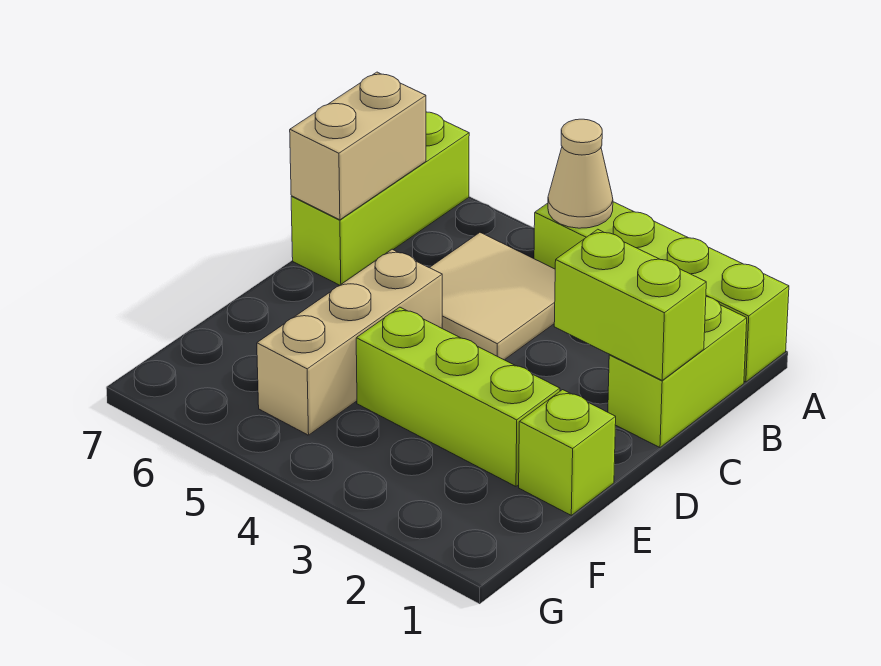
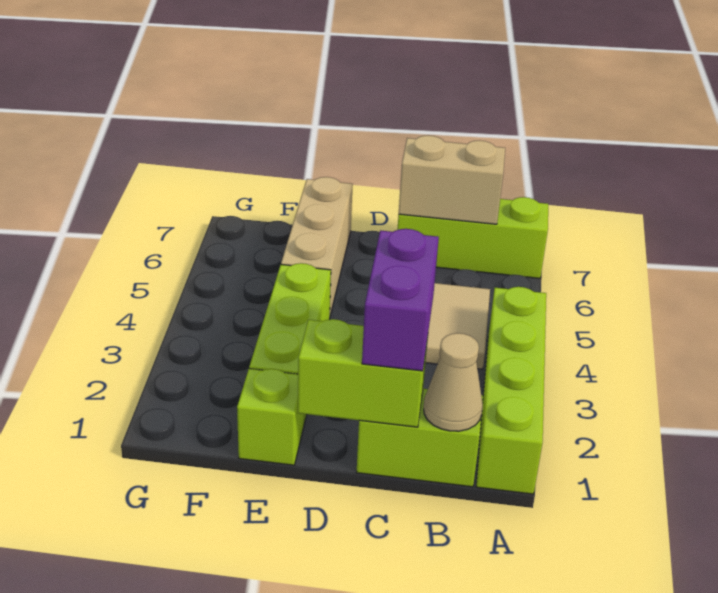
tan 1x1 cone [548,119,613,228] -> tan 1x1 cone moved to [424,333,483,431]
lime 1x2 brick [554,229,706,380] -> lime 1x2 brick turned to [298,319,428,427]
none -> purple 1x2 brick [362,229,439,371]
tan 1x3 brick [257,249,442,435] -> tan 1x3 brick turned to [281,177,353,316]

